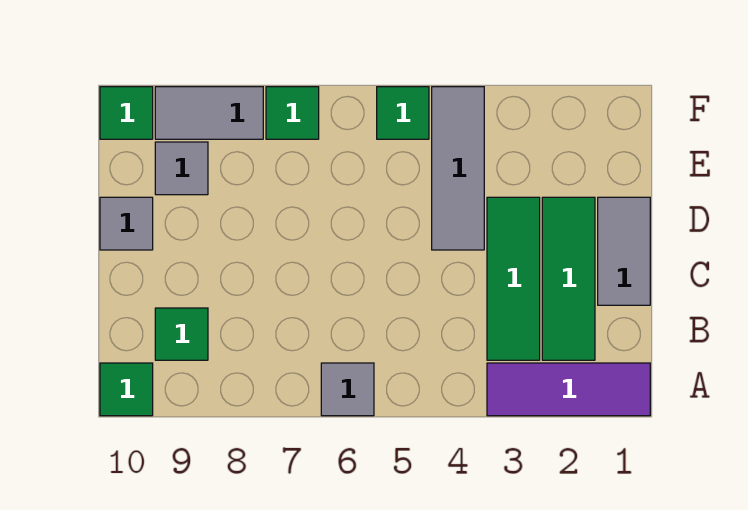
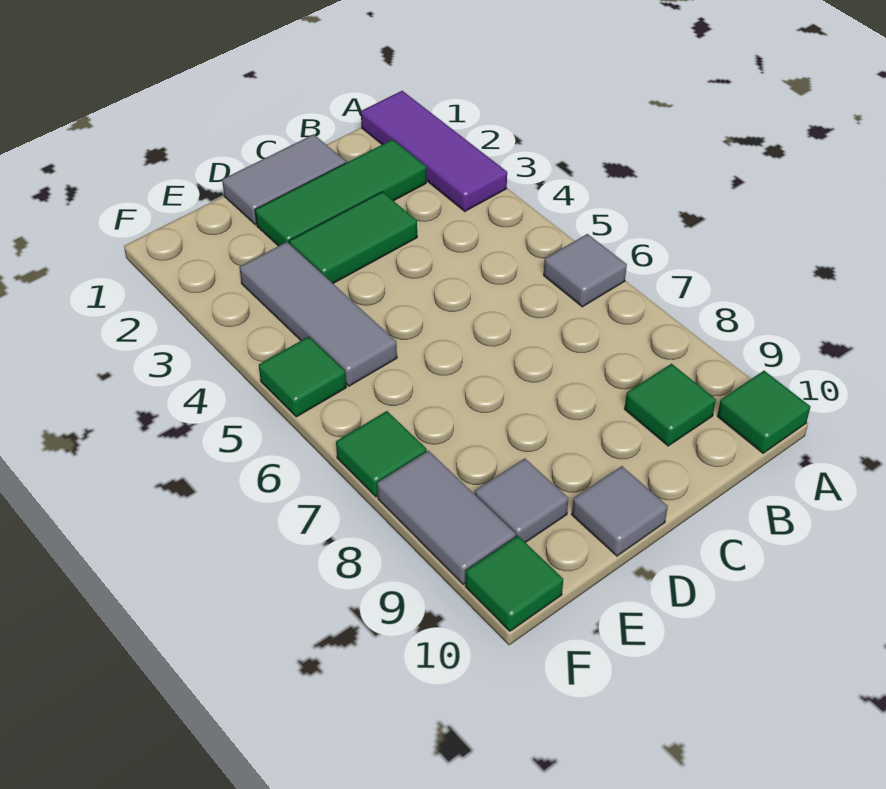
green 1x3 tile [487,197,540,360] -> green 1x2 tile [289,192,417,283]
grey 1x3 tile [432,87,484,250] -> grey 1x3 tile turned to [239,242,397,386]

